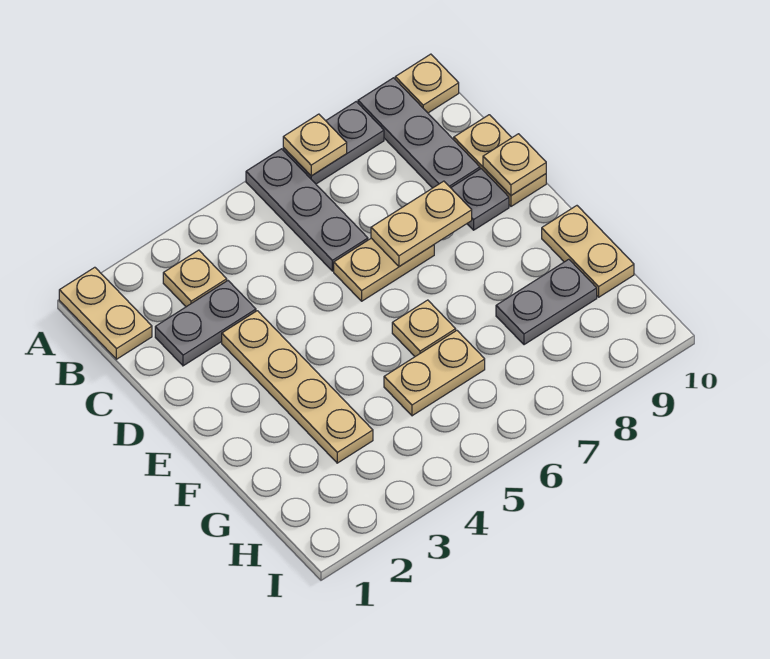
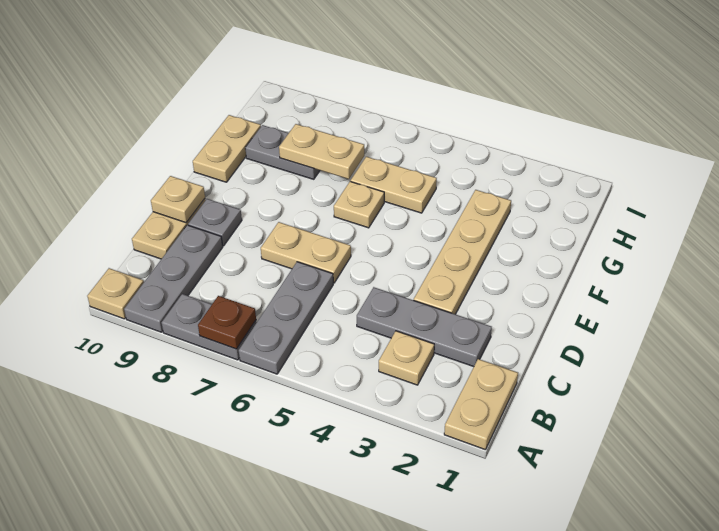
tan 1x1 plate [283,114,347,176] -> brown 1x1 plate [198,296,256,349]
grey 1x2 plate [155,281,256,366] -> grey 1x3 plate [357,287,492,367]
tan 1x2 plate [371,181,472,267] -> tan 1x2 plate moved to [279,124,364,179]

